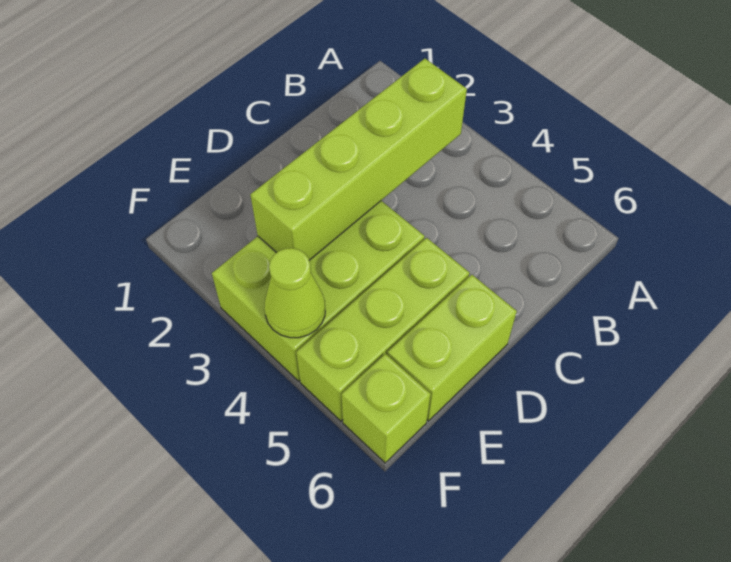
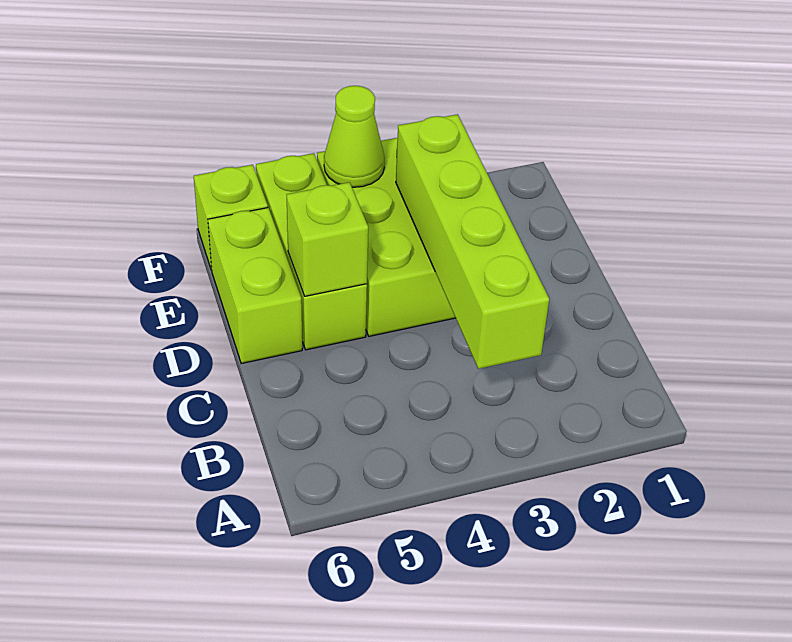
none -> lime 1x1 brick [287,182,368,296]

